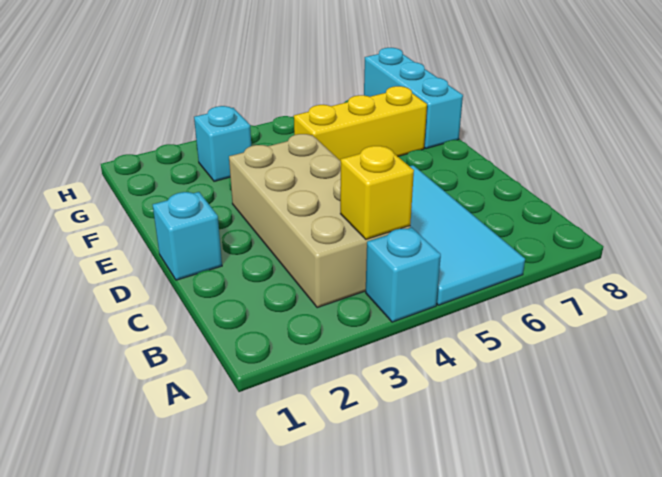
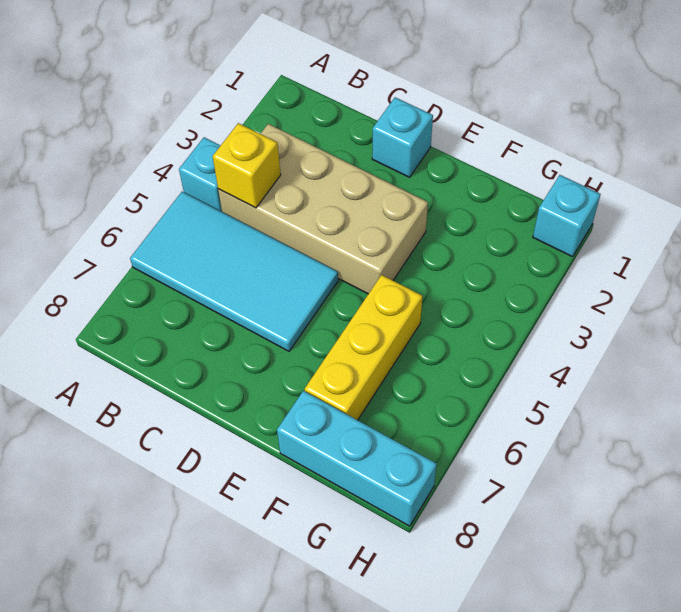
cyan 1x1 brick [194,106,251,181] -> cyan 1x1 brick moved to [533,175,600,257]

